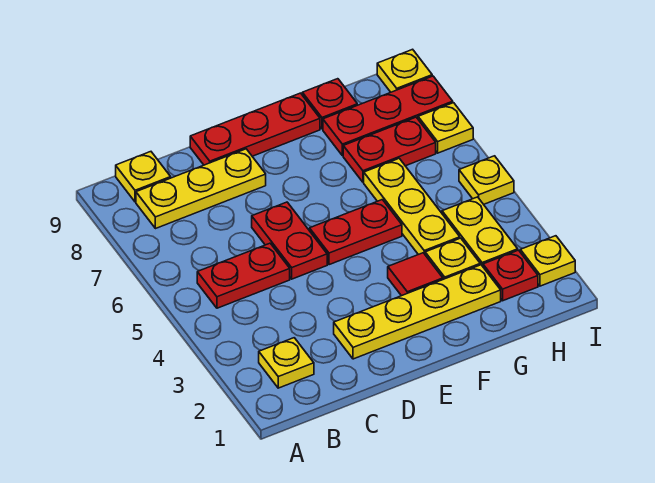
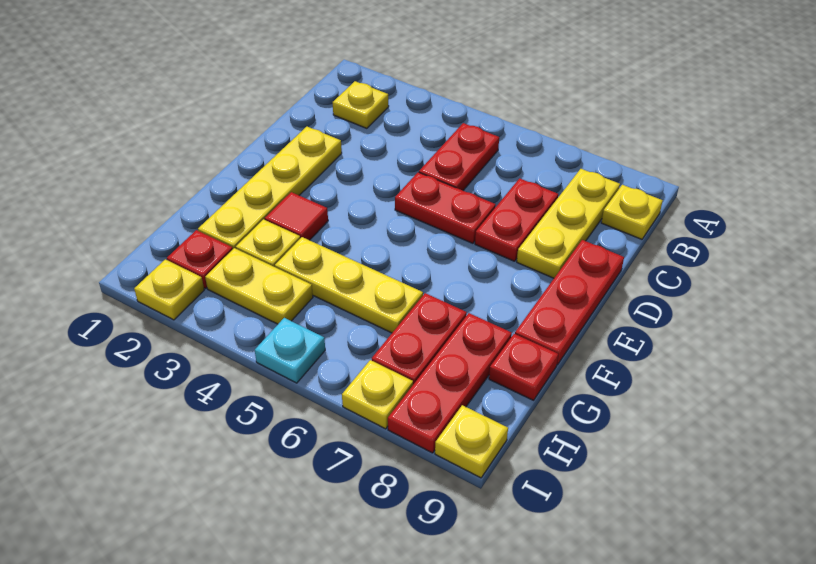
red 1x2 plate [310,200,402,265] -> red 1x2 plate moved to [475,178,558,261]
yellow 1x1 plate [459,156,514,204] -> cyan 1x1 plate [255,318,325,383]

